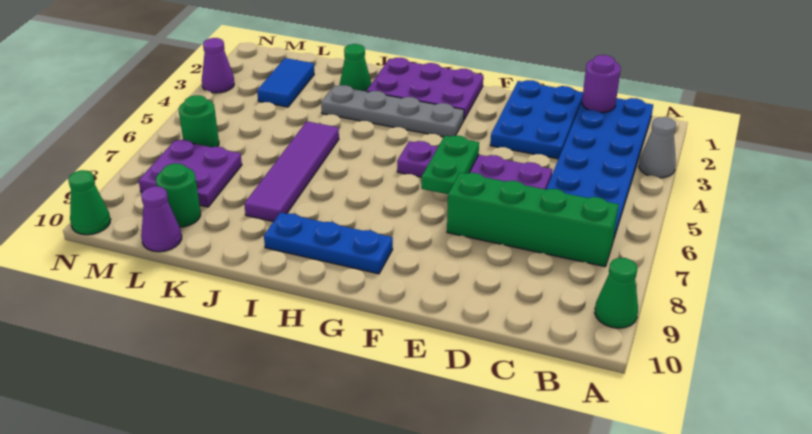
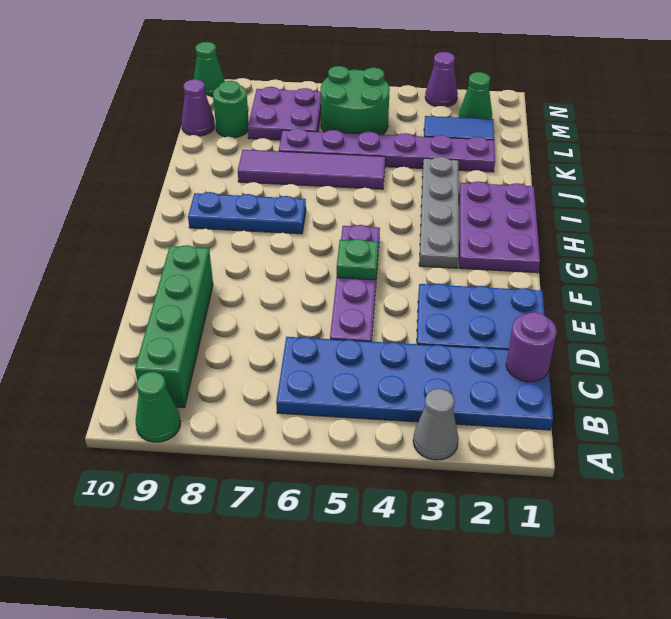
green 1x4 brick [447,173,619,267] -> green 1x4 brick moved to [135,245,213,408]
green 1x2 plate [421,135,479,194] -> green 1x1 plate [337,239,378,280]
blue 1x3 plate [264,213,393,274] -> blue 1x3 plate turned to [188,192,306,234]
green 1x1 cone [340,44,371,91] -> green 1x1 cone moved to [459,72,492,119]
none -> purple 1x6 plate [279,128,495,172]
green 1x1 round brick [179,95,219,147] -> green 2x2 round brick [321,66,390,135]

